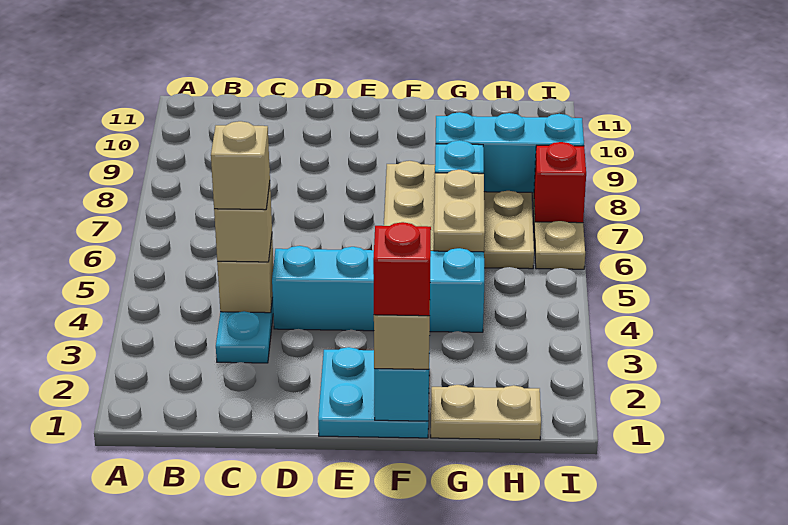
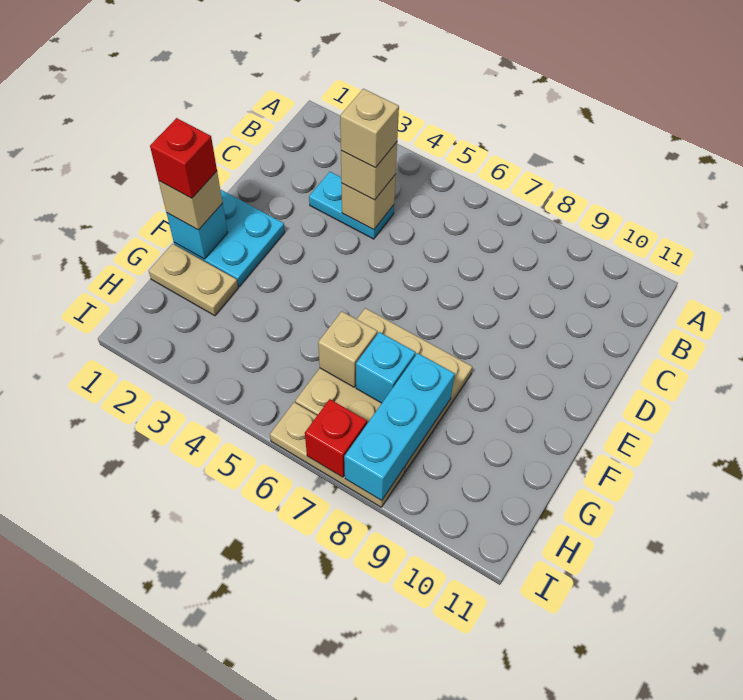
cyan 1x4 brick [272,246,484,332] -> none
tan 1x2 plate [431,385,541,440] -> tan 1x2 plate turned to [149,244,238,316]
tan 1x2 brick [434,170,485,252] -> tan 1x1 brick [318,311,377,387]

